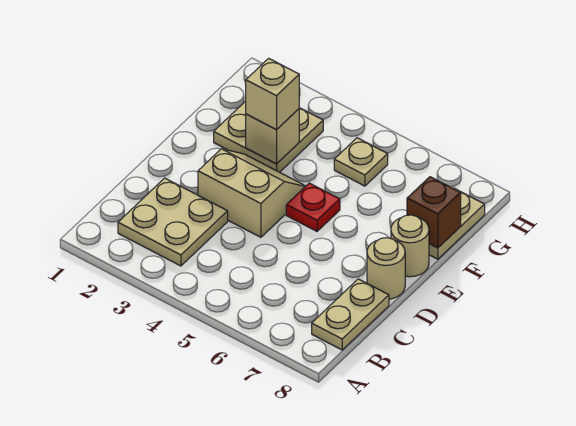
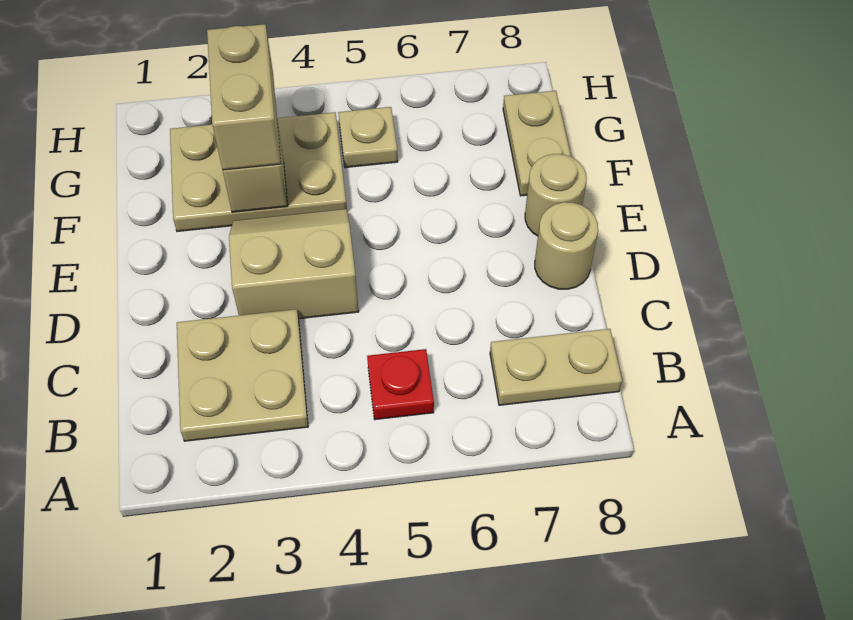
tan 1x2 plate [312,279,389,350] -> tan 1x2 plate turned to [490,329,622,405]
red 1x1 plate [286,183,340,231] -> red 1x1 plate moved to [367,349,434,420]
tan 2x2 plate [214,101,323,172] -> tan 2x3 plate [170,112,347,232]
tan 1x1 brick [246,58,299,130] -> tan 1x2 brick [207,24,281,170]
brown 1x1 brick [407,177,461,248] -> none

